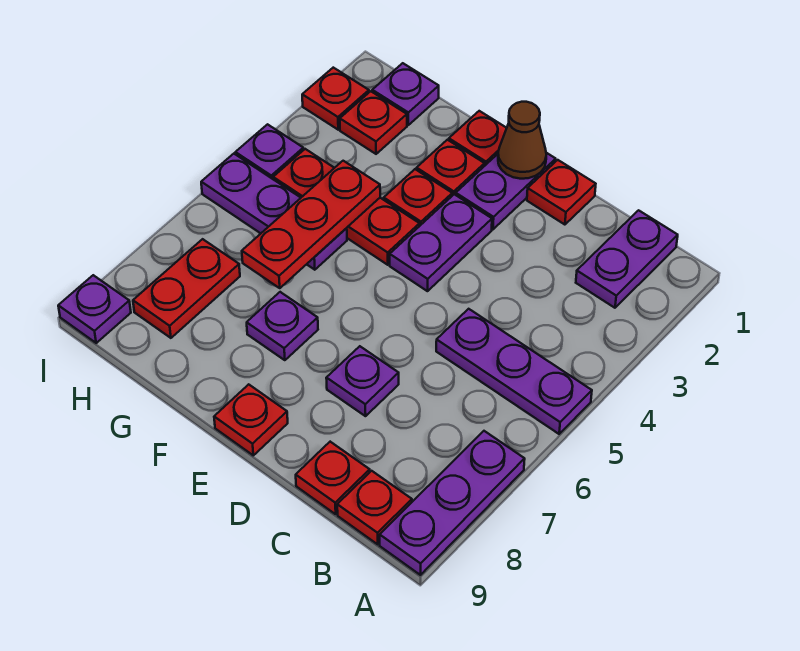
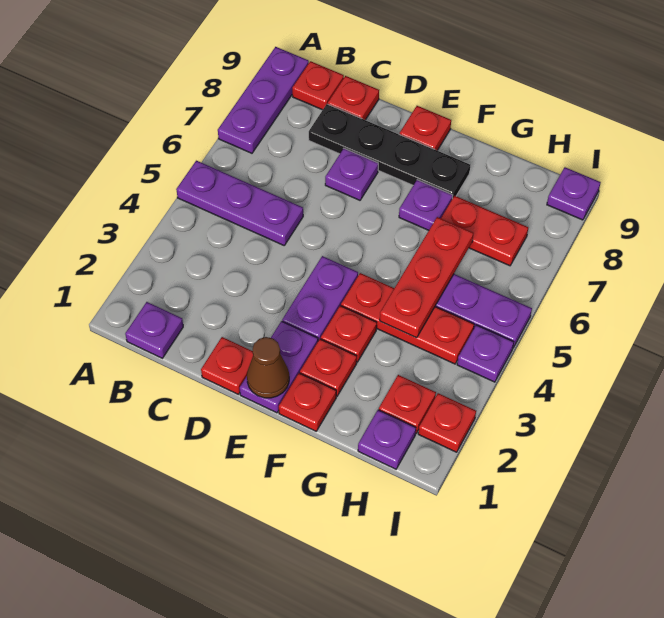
purple 1x2 plate [576,210,678,308] -> purple 1x1 plate [125,302,183,358]
none -> black 1x4 plate [309,104,470,199]
red 1x2 plate [133,239,240,338] -> red 1x2 plate turned to [441,196,528,266]

